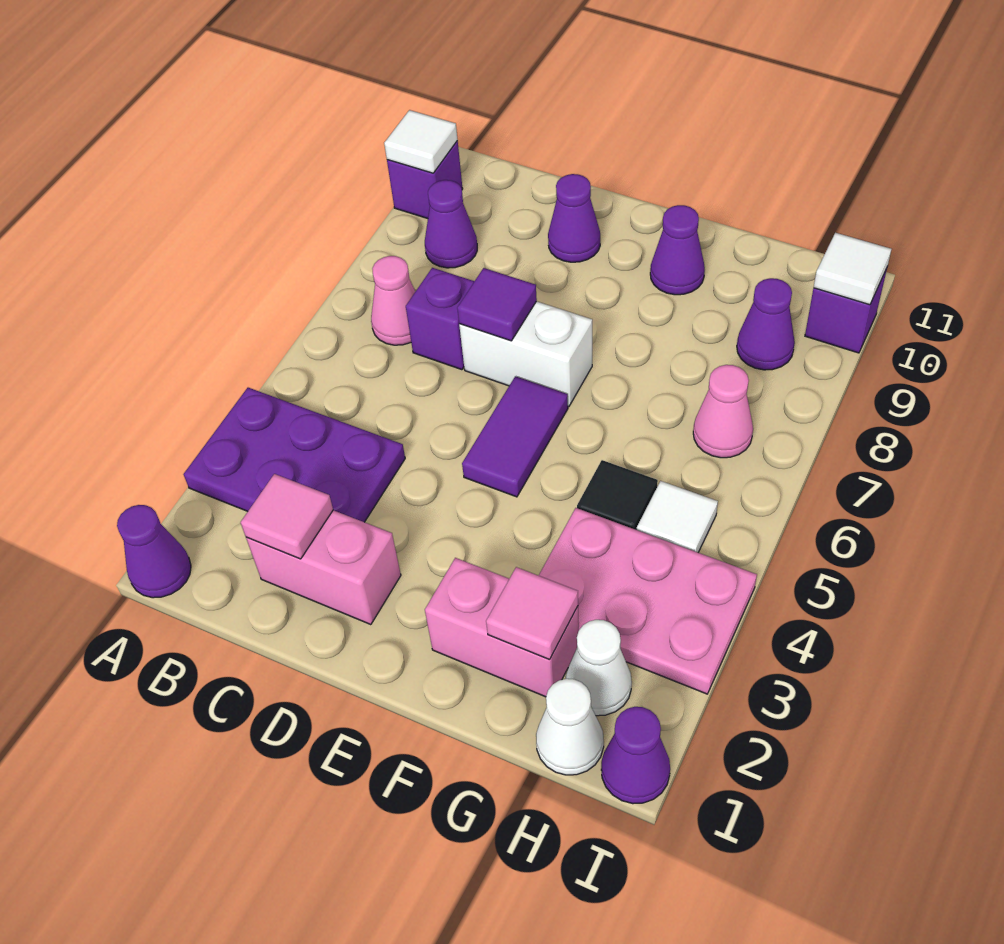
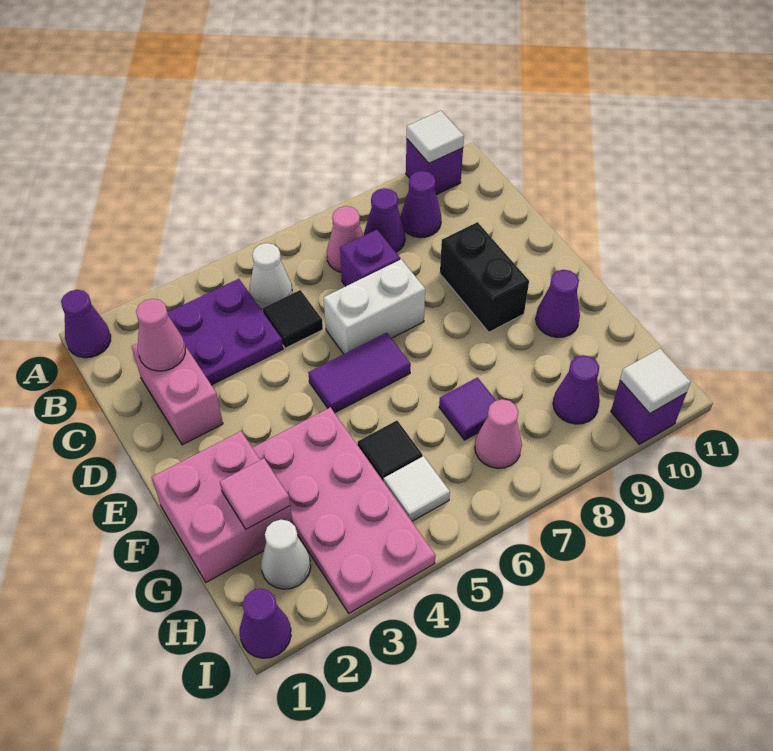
purple 2x3 plate [184,388,405,522] -> purple 2x2 plate [167,279,283,385]
pink 1x1 tile [240,474,333,559] -> pink 1x1 cone [136,299,185,371]
none -> black 1x1 tile [263,290,323,348]
white 1x2 brick [459,301,592,406] -> white 1x2 brick turned to [324,259,425,354]
purple 1x1 tile [457,268,537,341] -> purple 1x1 tile moved to [439,377,496,440]
none -> black 1x2 brick [440,222,529,332]
purple 1x1 cone [548,174,600,262] -> purple 1x1 cone moved to [364,188,405,252]
pink 1x2 brick [425,558,579,697] -> pink 2x2 brick [151,431,293,582]
pink 2x3 plate [539,508,757,694] -> pink 2x4 plate [253,407,436,613]
white 1x1 cone [536,679,604,775] -> white 1x1 cone moved to [250,243,292,309]

